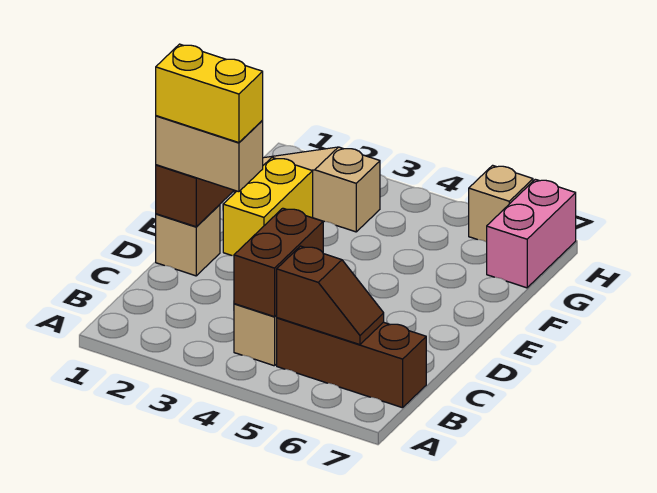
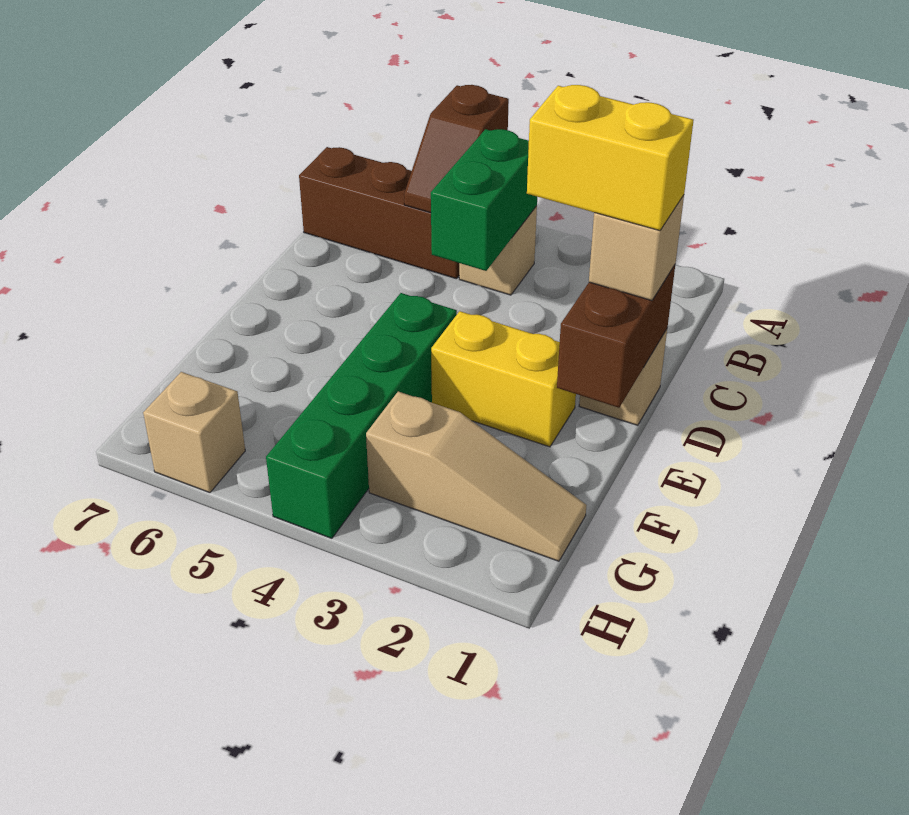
brown 1x2 brick [234,208,323,317] -> green 1x2 brick [431,129,537,271]
brown 1x2 slope [277,246,384,345] -> brown 1x2 slope turned to [404,85,509,213]
tan 1x2 brick [156,116,263,192] -> tan 1x1 brick [589,195,684,301]
yellow 1x2 brick [223,158,313,256] -> yellow 1x2 brick turned to [431,311,576,447]
none -> green 1x4 brick [266,293,457,538]
pink 1x2 brick [487,179,576,288] -> none

